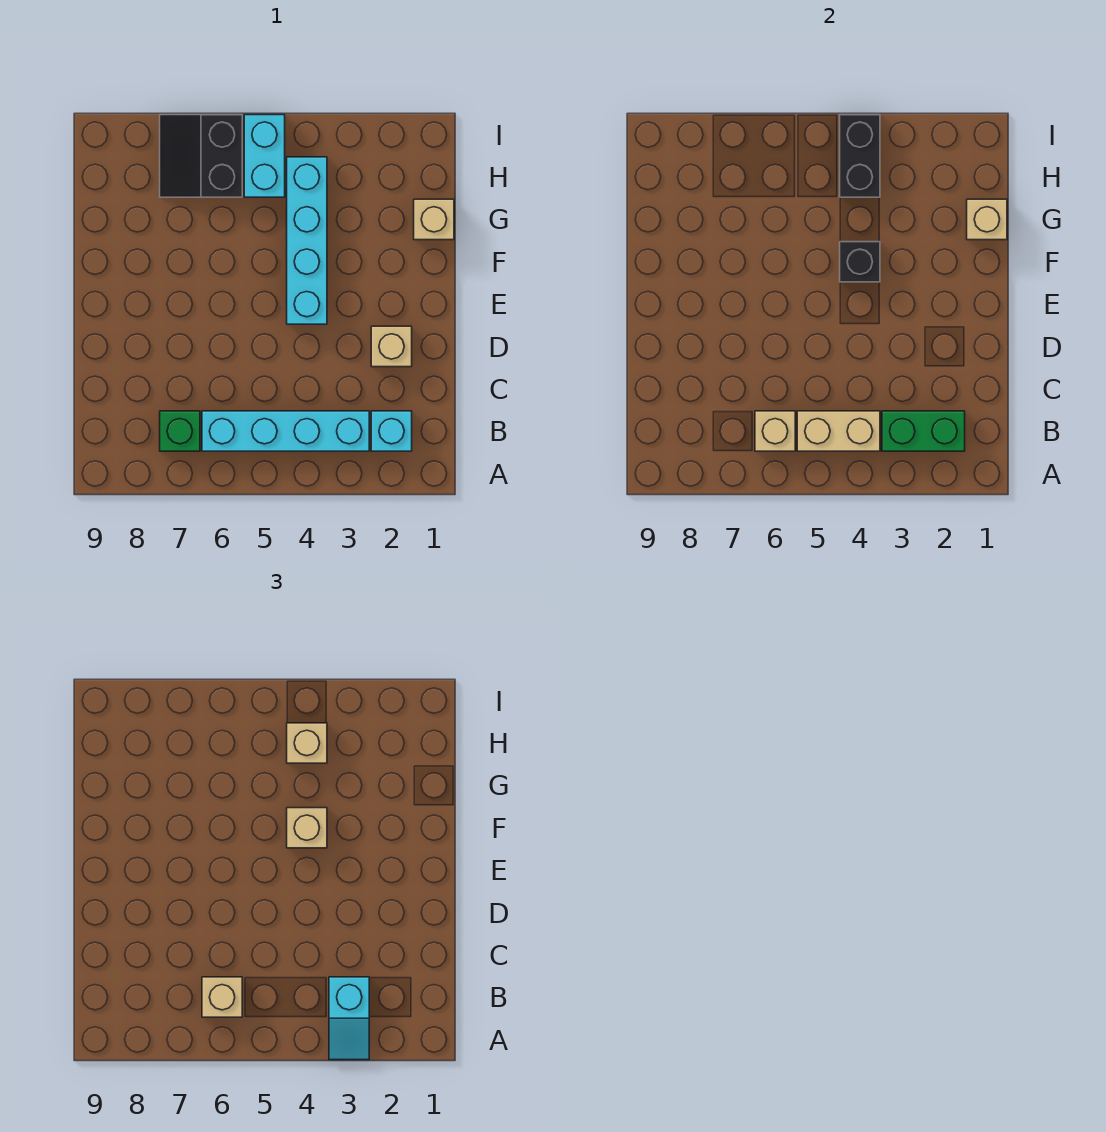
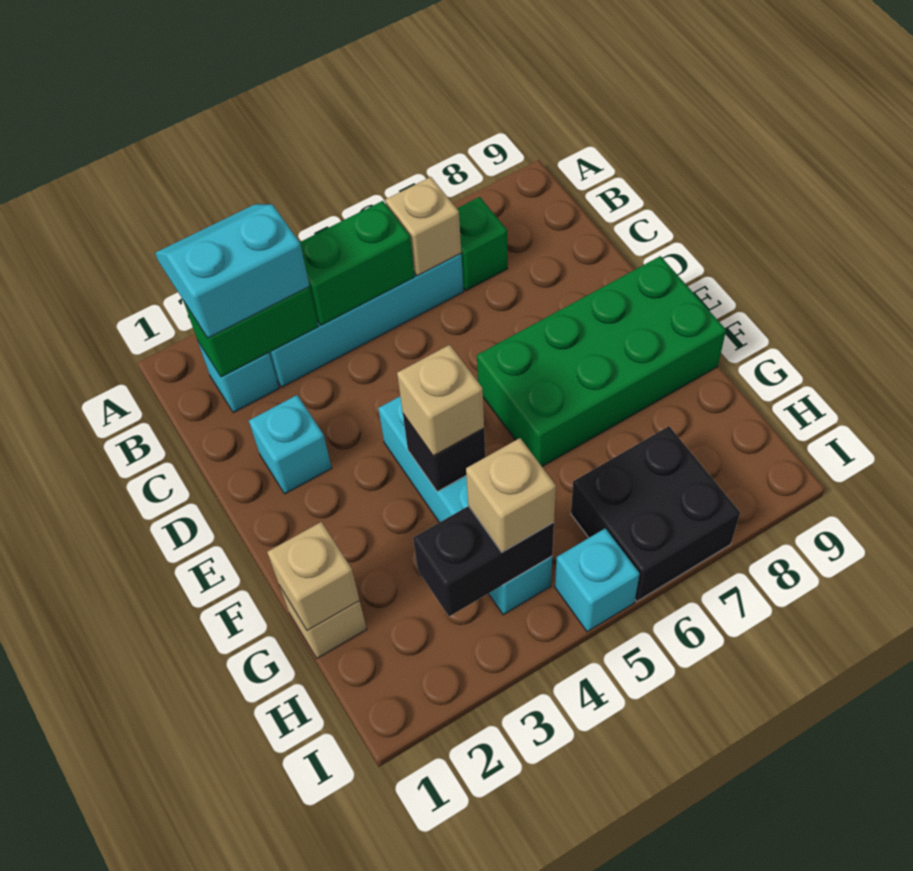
cyan 1x2 slope [329,977,369,1060] -> cyan 2x2 slope [155,204,310,338]
tan 1x2 brick [797,411,880,451] -> green 1x2 brick [300,201,415,325]
tan 1x1 brick [202,977,242,1017] -> none
tan 1x1 brick [371,326,412,367] -> cyan 1x1 brick [249,395,332,494]
none -> green 2x4 brick [477,256,726,467]
black 1x2 brick [840,115,880,197] -> black 1x2 brick turned to [413,506,554,616]
cyan 1x2 brick [244,115,285,197] -> cyan 1x1 brick [555,528,640,632]
black 2x2 slope [160,115,242,197] -> black 2x2 brick [571,426,740,601]

